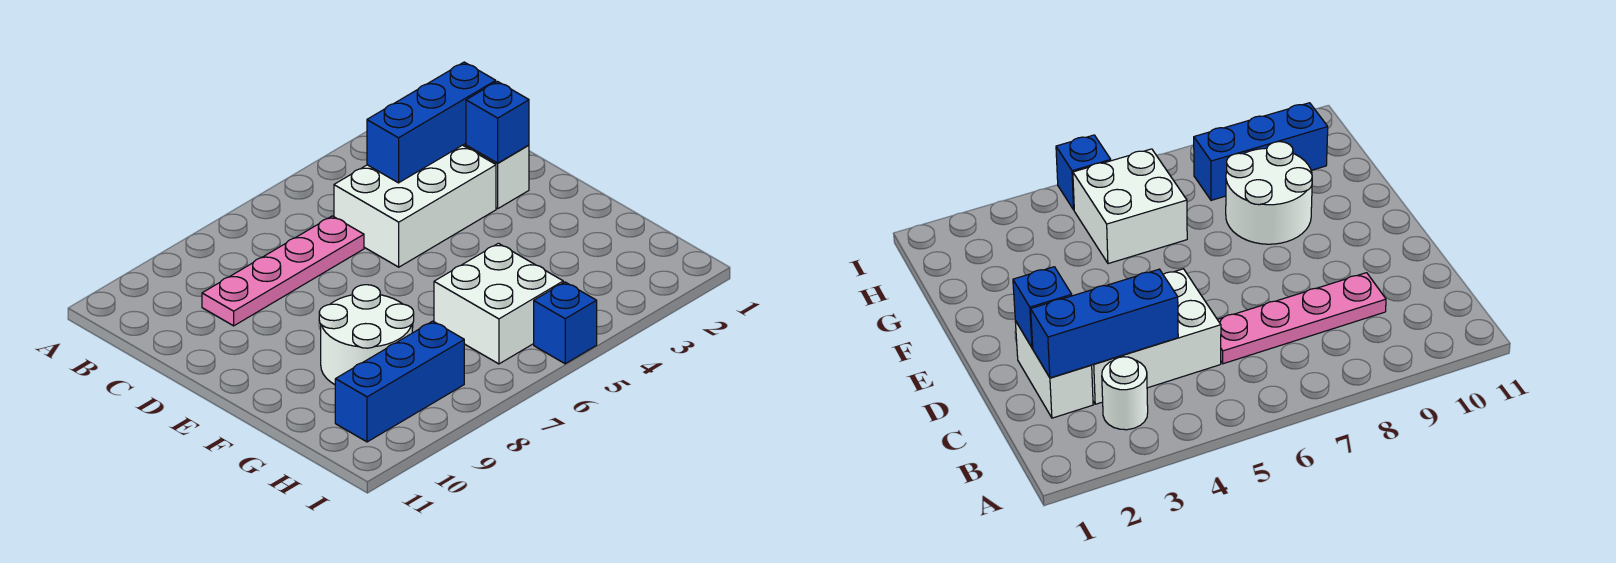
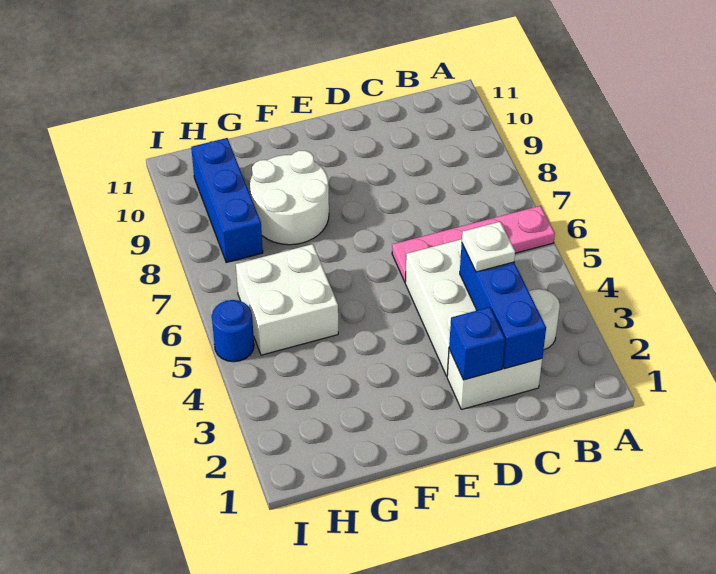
none -> white 1x1 plate [462,222,515,272]
pink 1x4 plate [202,216,364,326] -> pink 1x4 plate turned to [392,206,555,282]
blue 1x1 brick [534,282,597,364] -> blue 1x1 round brick [212,300,254,362]

